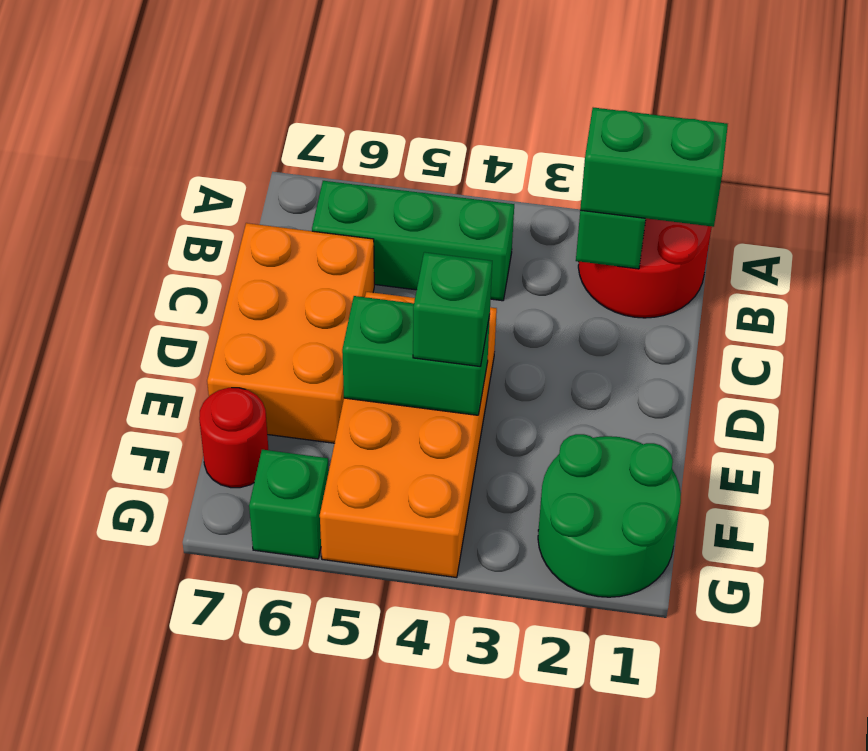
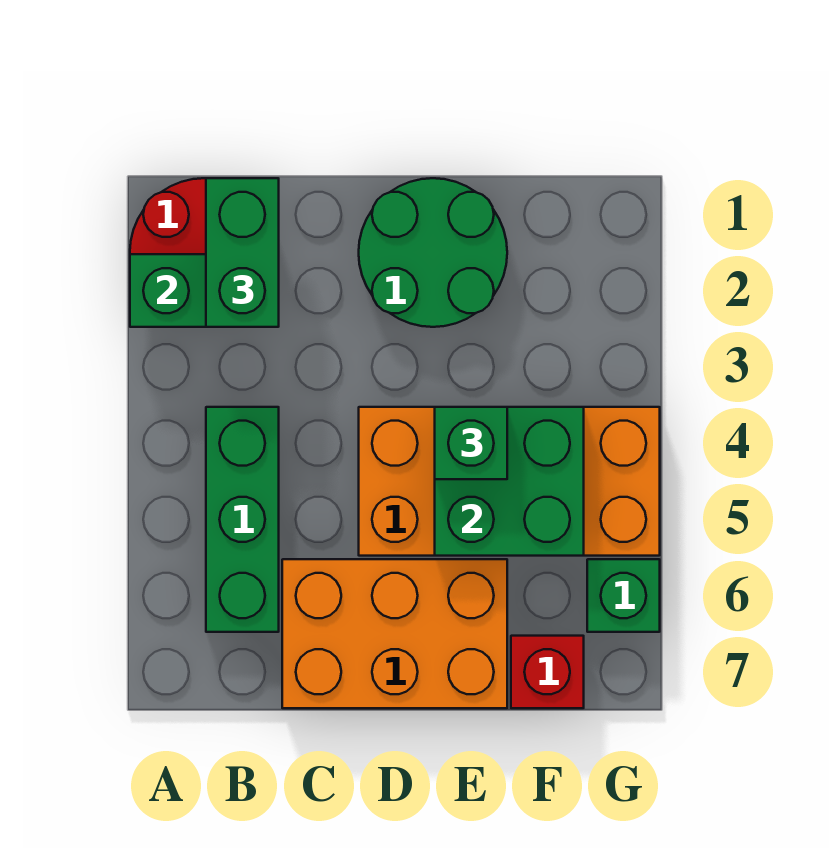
green 1x2 brick [342,296,490,415] -> green 2x2 brick [435,407,584,556]
green 2x2 round brick [538,434,681,597] -> green 2x2 round brick moved to [359,178,507,327]
red 1x1 round brick [199,388,268,488] -> red 1x1 brick [511,636,584,708]

